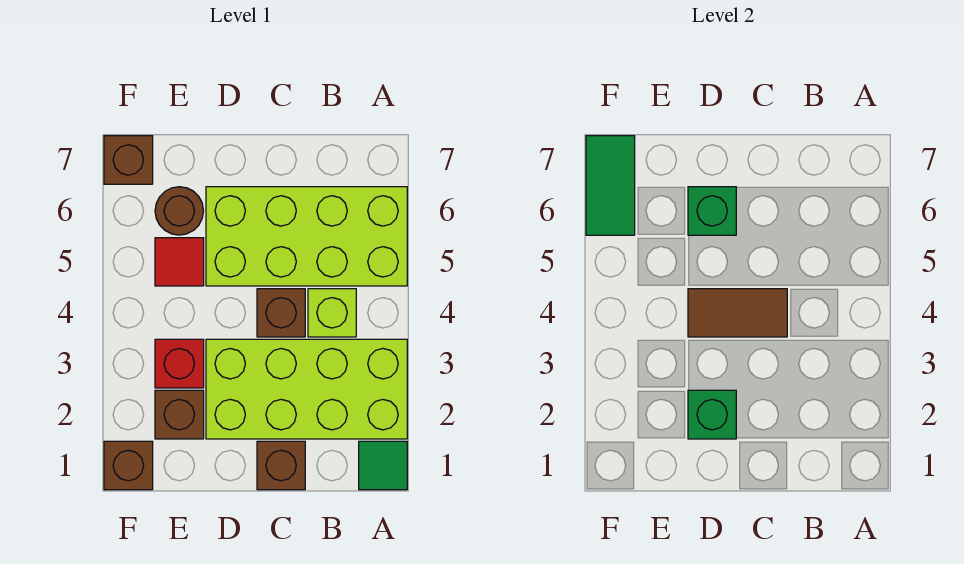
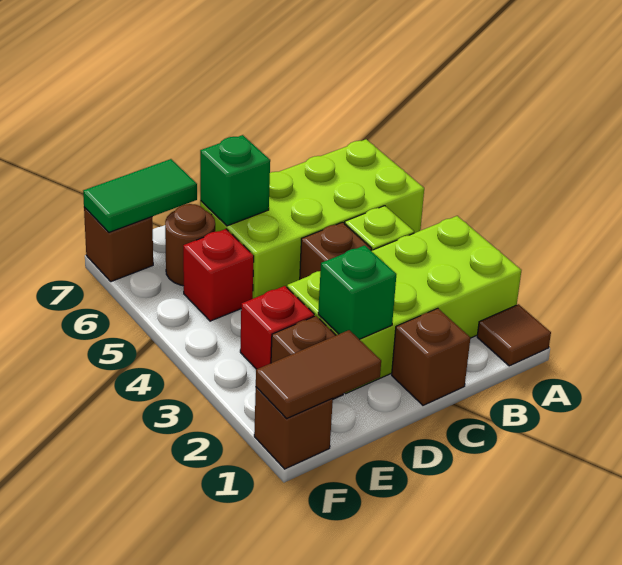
green 1x1 tile [359,441,407,490] -> brown 1x1 tile [477,304,551,366]
brown 1x2 tile [688,289,787,337] -> brown 1x2 tile moved to [256,330,381,418]
red 1x1 tile [155,238,204,286] -> red 1x1 brick [183,229,254,321]
green 1x2 tile [586,136,635,235] -> green 1x2 tile turned to [83,159,197,232]

